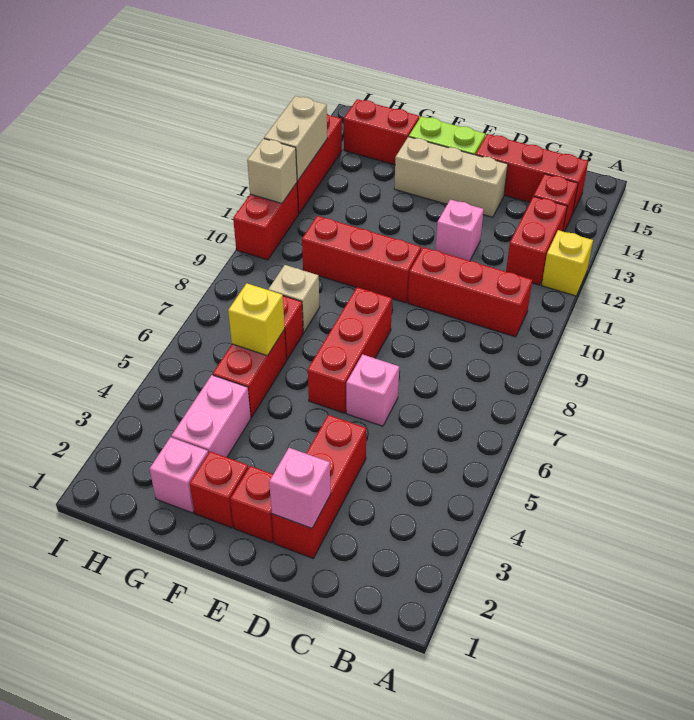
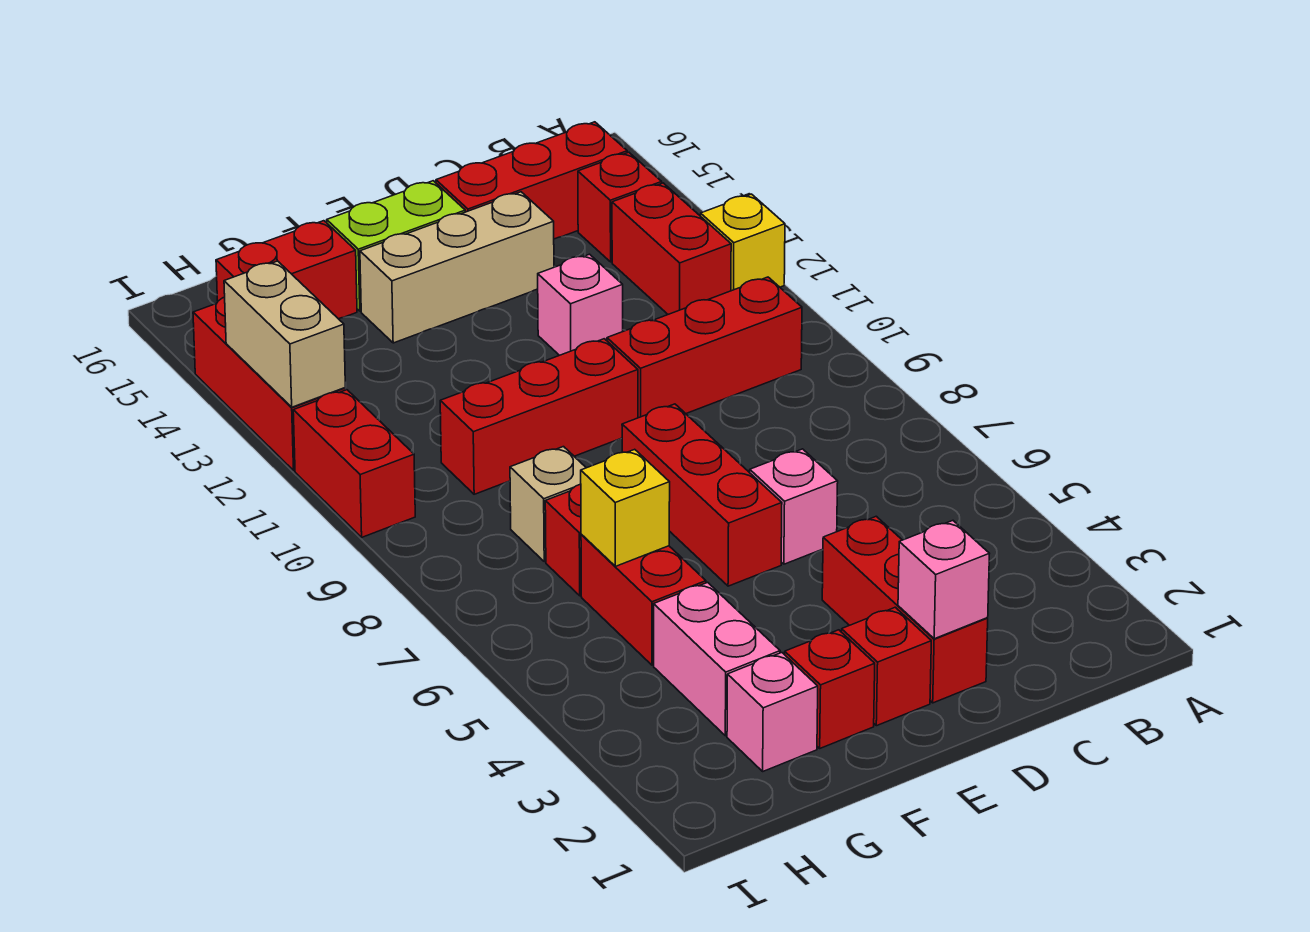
tan 1x1 brick [247,139,297,203] -> none

